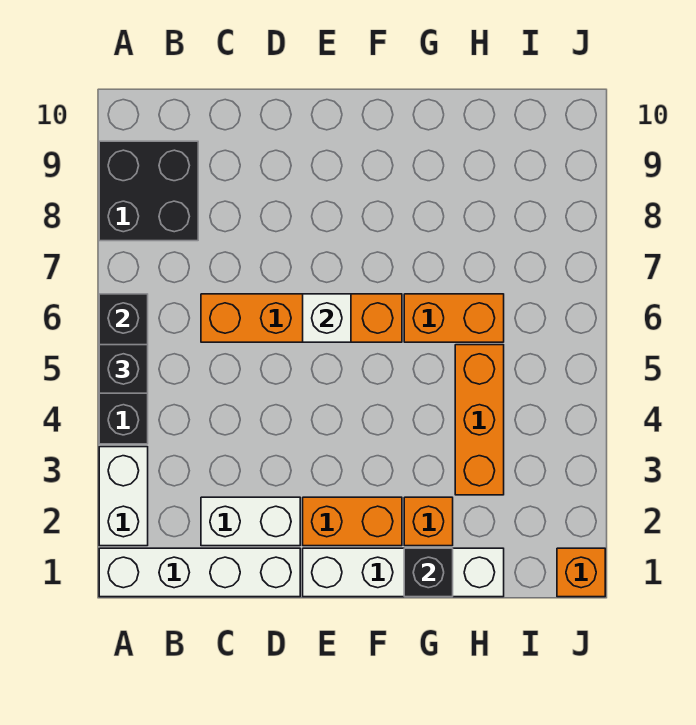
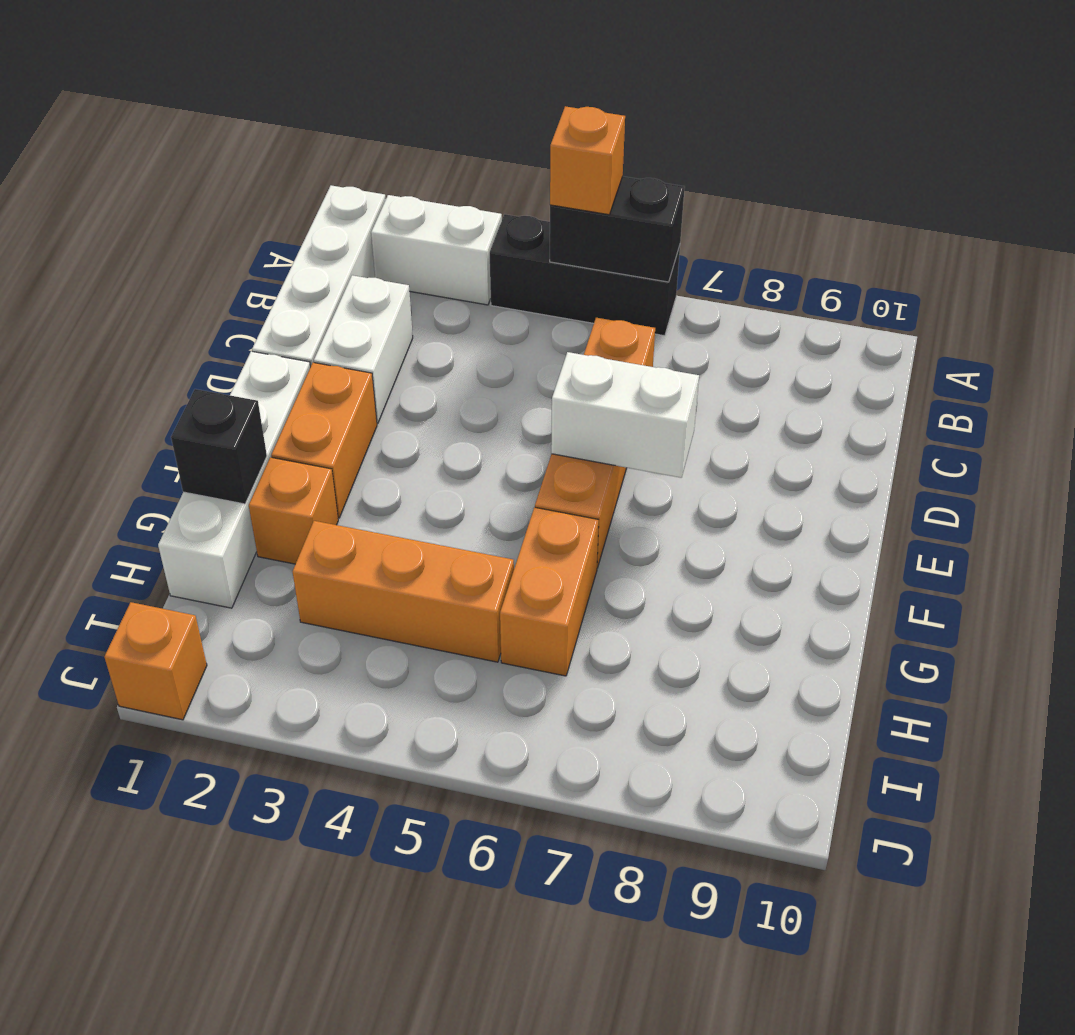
black 1x1 brick [99,345,148,393] -> orange 1x1 brick [550,106,625,215]
black 2x2 brick [99,141,198,241] -> none
white 1x1 brick [303,294,351,342] -> white 1x2 brick [551,352,699,478]

